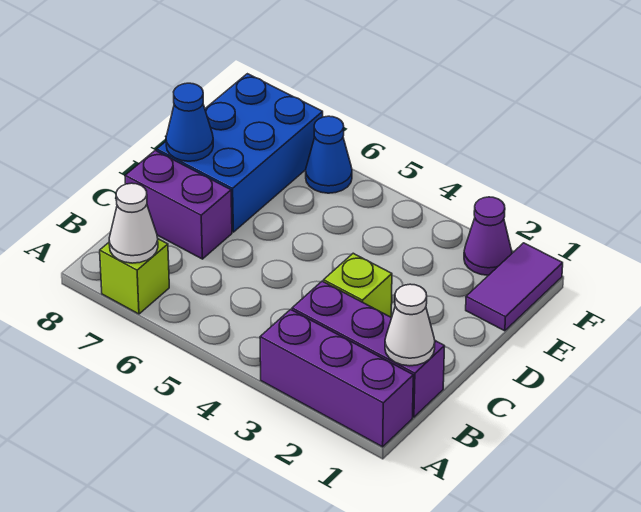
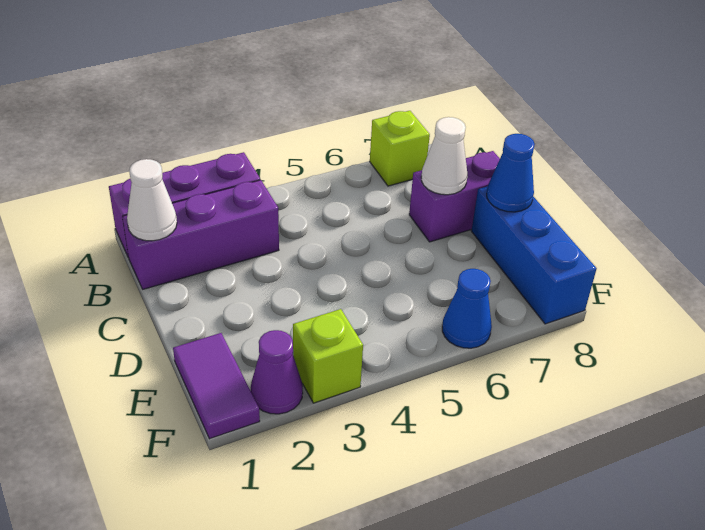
white 1x1 cone [109,183,158,263] -> white 1x1 cone moved to [421,117,467,195]
lime 1x1 brick [324,253,392,317] -> lime 1x1 brick moved to [293,309,363,403]
blue 2x3 brick [157,74,323,232] -> blue 1x3 brick [472,186,597,324]

